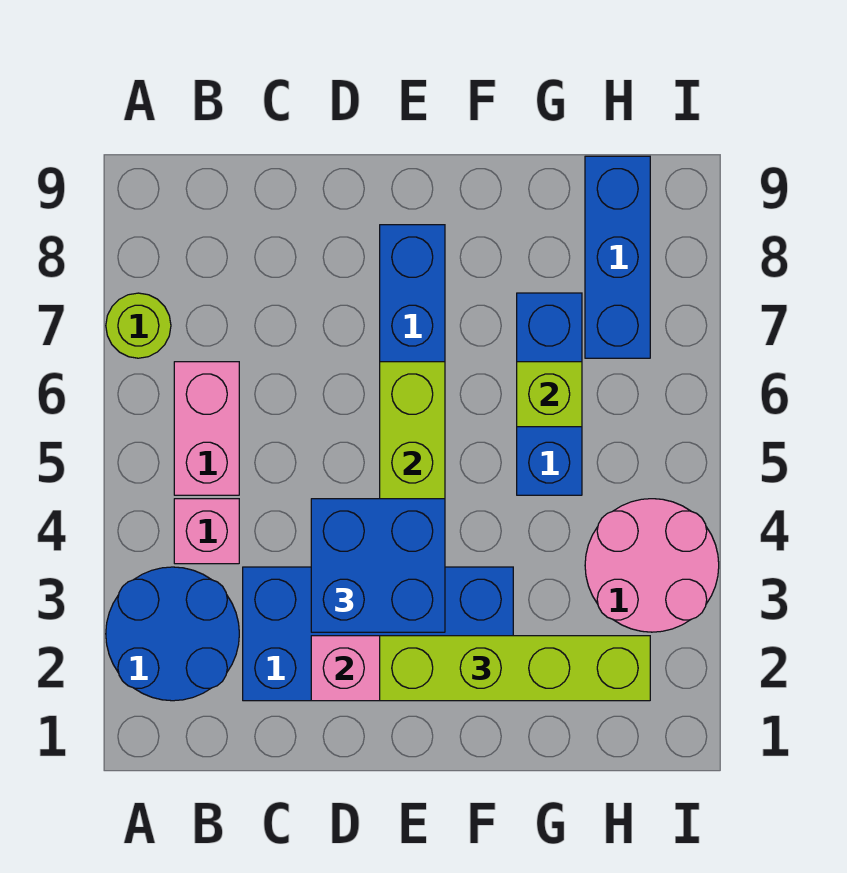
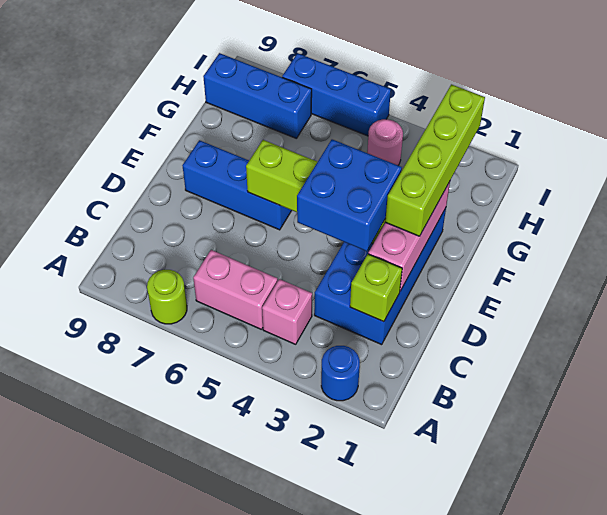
blue 2x2 round brick [106,567,239,701] -> blue 1x1 round brick [321,346,360,401]
blue 1x3 brick [517,293,582,495] -> blue 1x3 brick moved to [282,53,391,136]
lime 1x1 brick [517,362,582,427] -> lime 1x1 brick moved to [350,254,402,322]
pink 2x2 round brick [585,499,719,632] -> pink 1x1 round brick [367,119,403,165]

